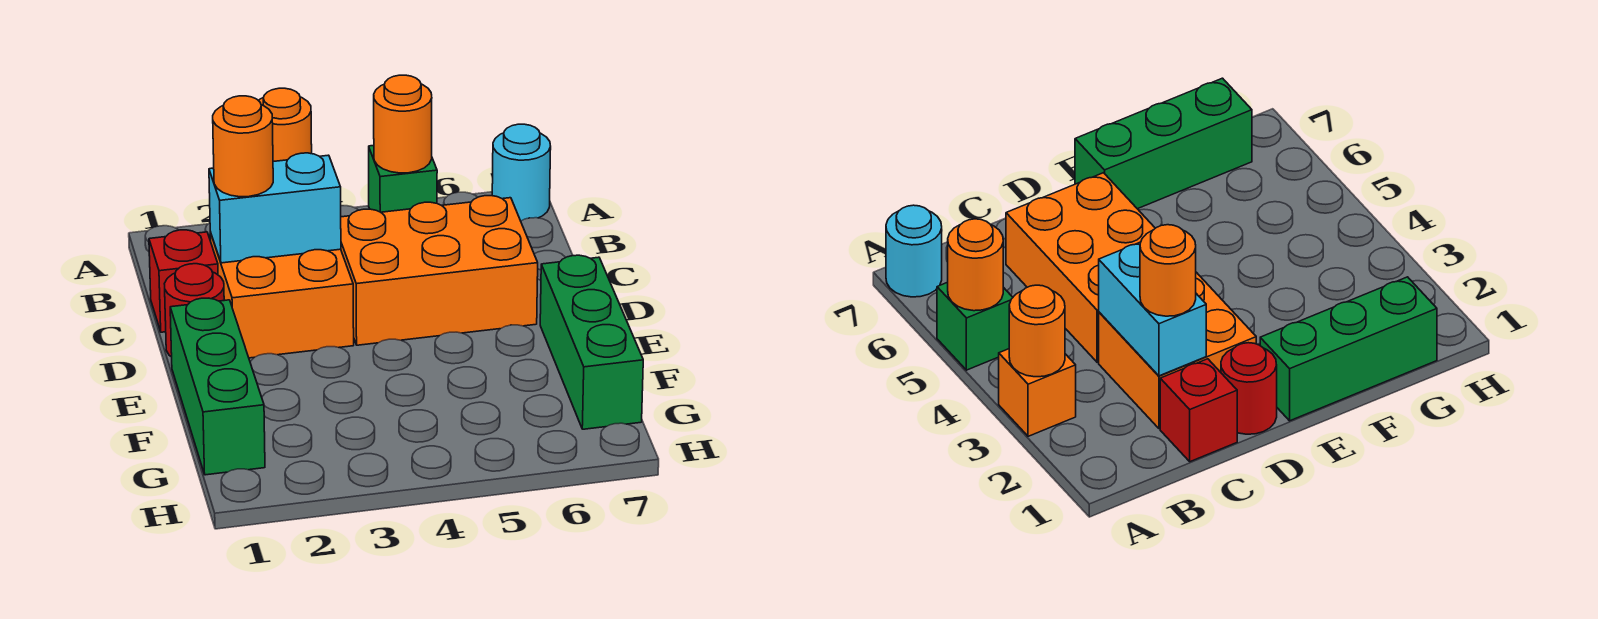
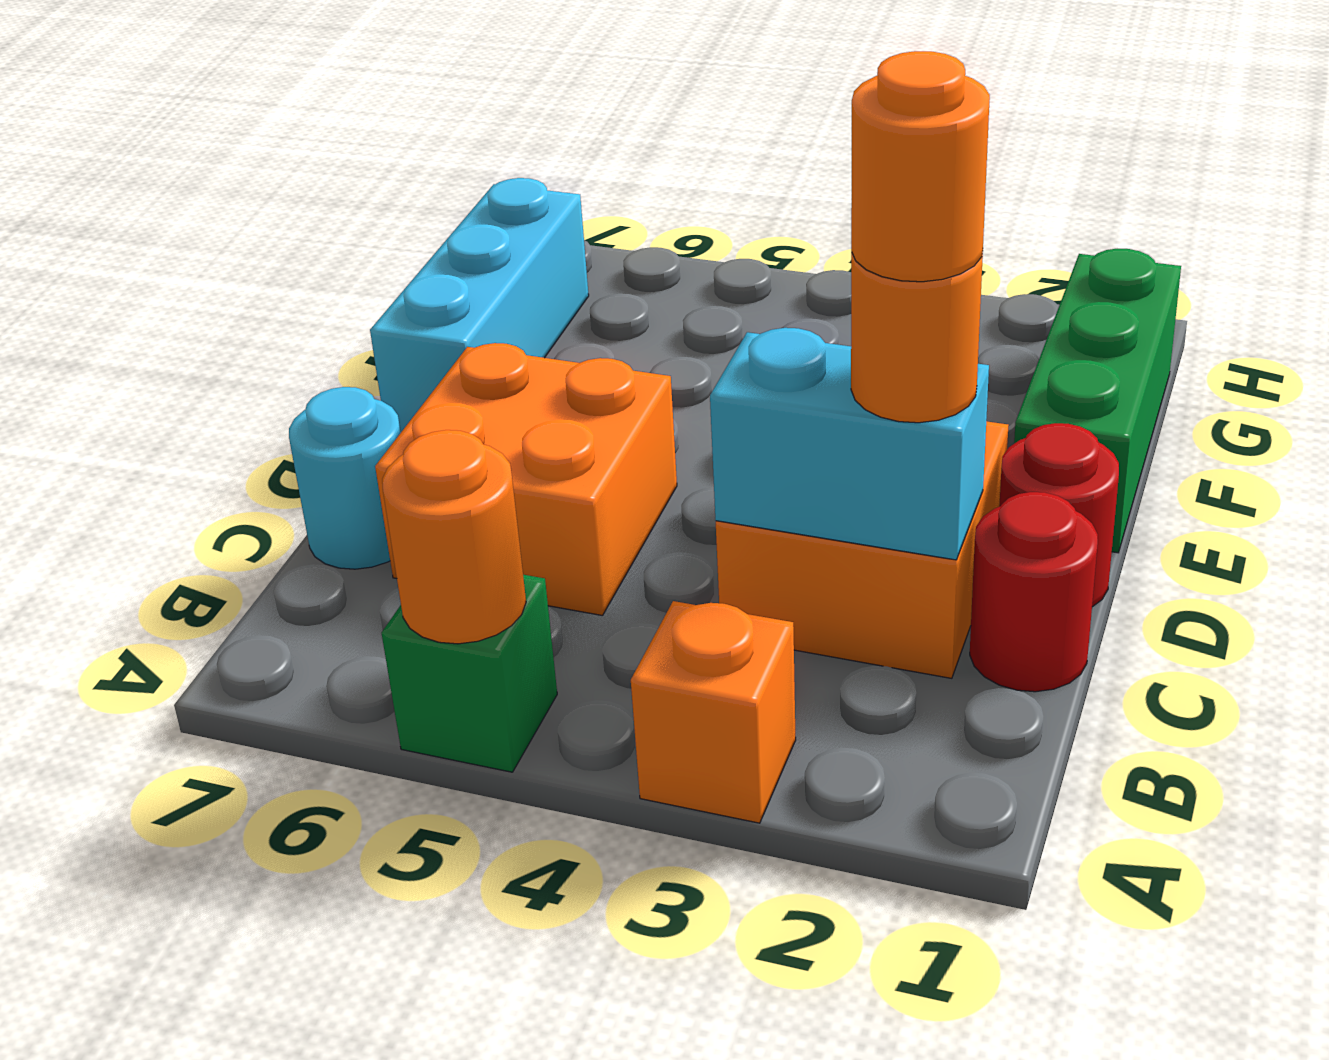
orange 1x1 round brick [258,88,312,162] -> orange 1x1 round brick moved to [851,51,990,282]
cyan 1x1 round brick [492,124,551,221] -> cyan 1x1 round brick moved to [289,387,401,569]
red 1x1 brick [149,230,218,332] -> red 1x1 round brick [970,492,1098,692]
orange 2x3 brick [341,196,538,345] -> orange 2x2 brick [375,343,677,616]
green 1x3 brick [540,255,643,429] -> cyan 1x3 brick [370,178,589,432]

